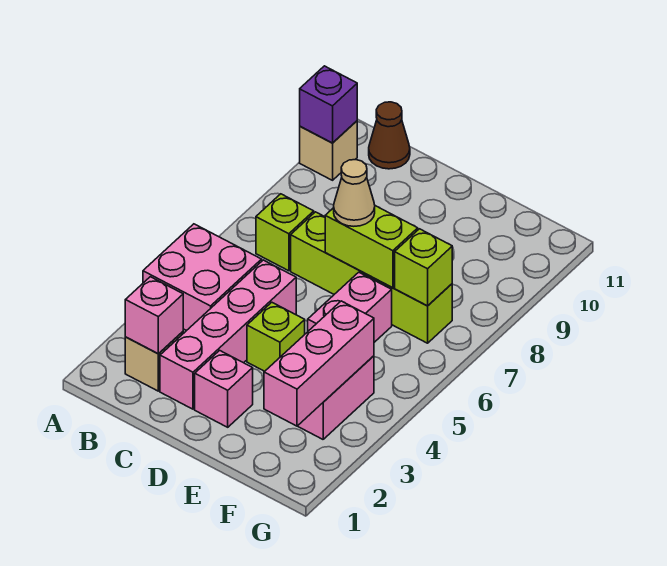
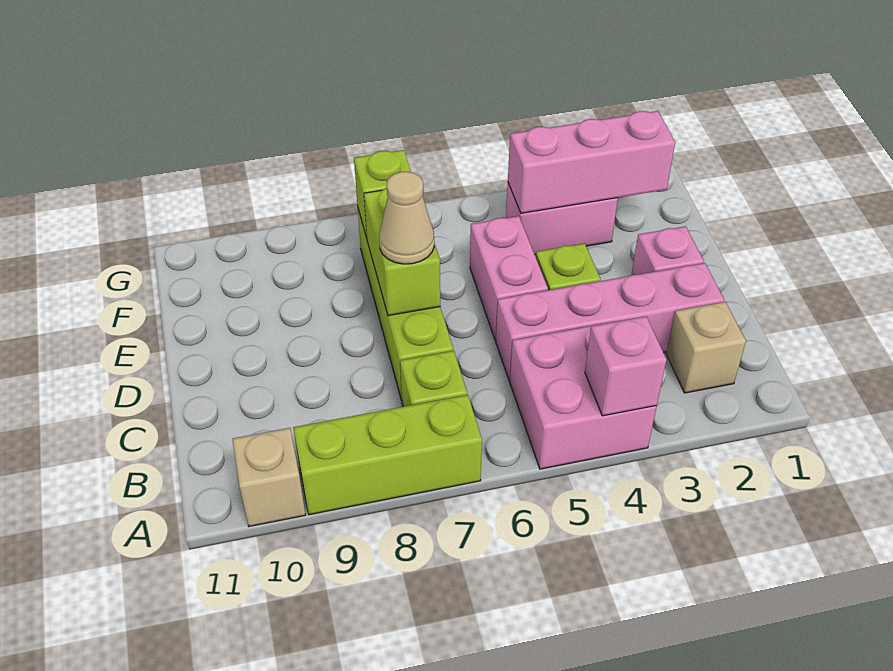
none -> lime 1x3 brick [293,395,482,515]
purple 1x1 brick [300,66,357,143] -> none
pink 1x1 brick [125,277,183,354] -> pink 1x1 brick moved to [585,316,666,416]
brown 1x1 cone [369,102,410,169] -> none
pink 1x2 brick [308,272,392,342] -> pink 1x2 brick turned to [470,216,548,340]

